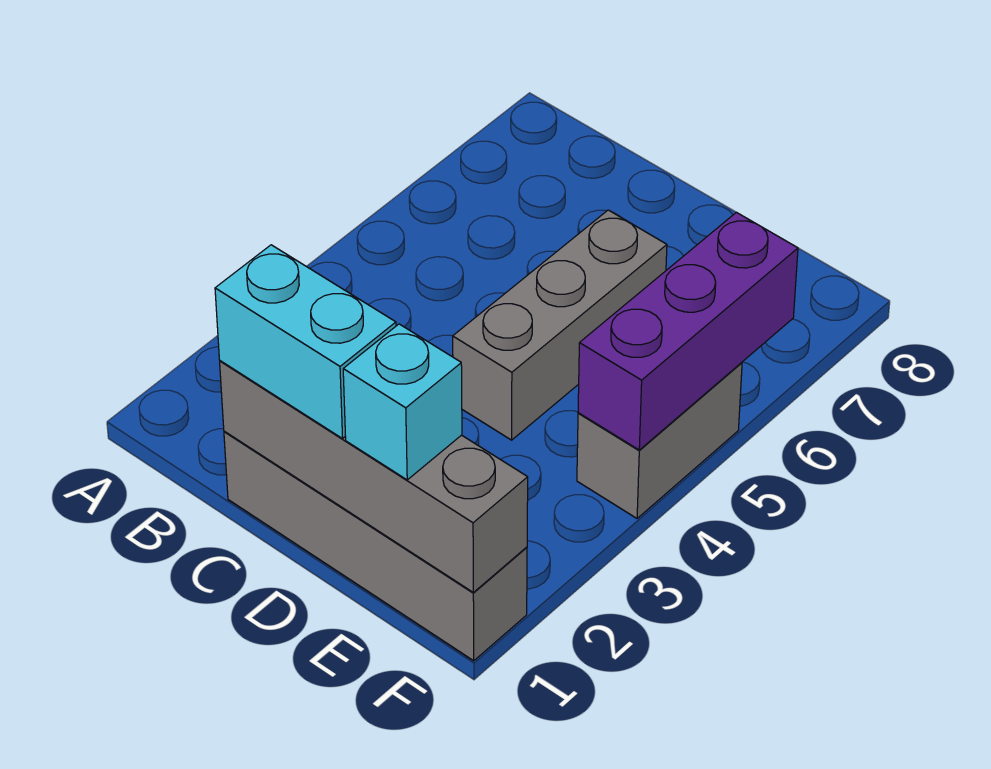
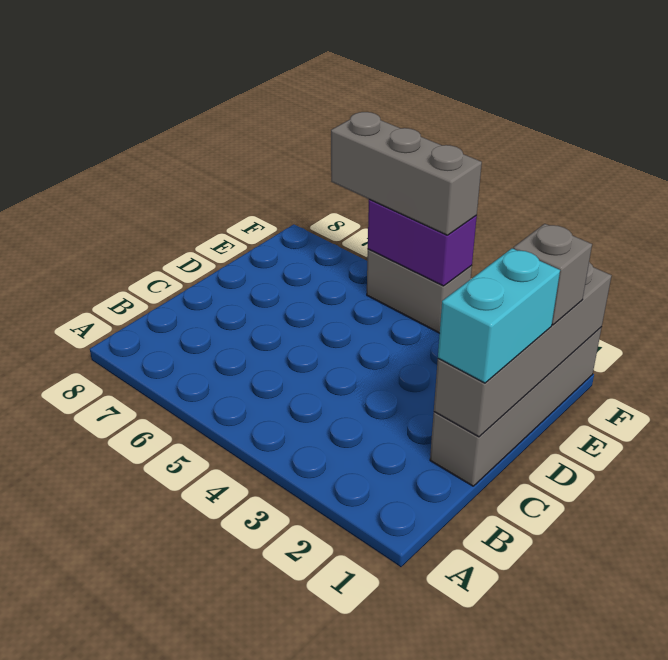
grey 1x3 brick [453,210,667,440] -> grey 1x3 brick moved to [331,112,482,235]
cyan 1x1 brick [343,324,462,480] -> grey 1x1 brick [513,224,592,325]
purple 1x3 brick [578,212,798,450] -> purple 1x2 brick [368,199,477,286]

